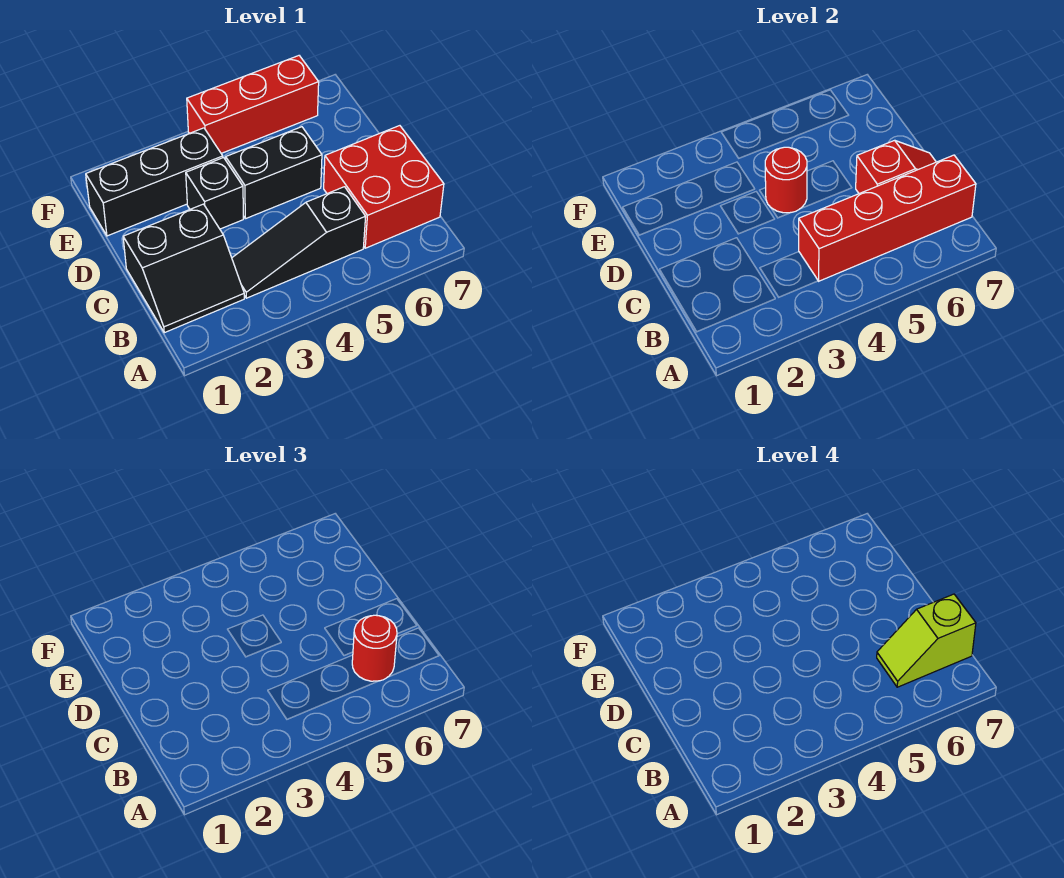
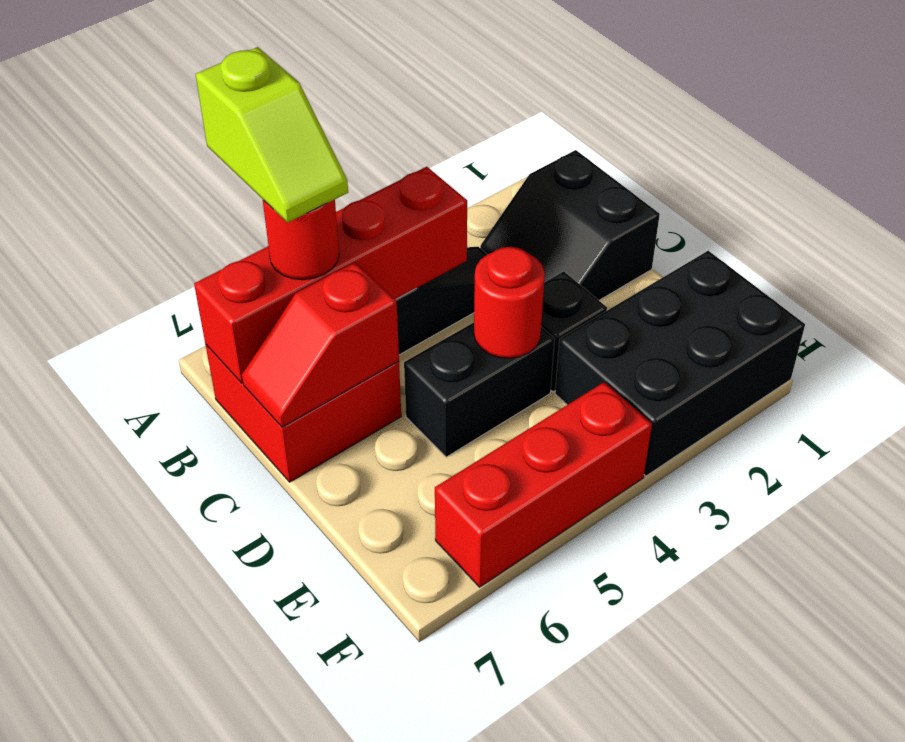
black 2x2 slope [123,204,244,333] -> black 2x2 slope turned to [480,150,660,300]
lime 1x2 slope [877,594,976,687] -> lime 1x2 slope turned to [196,47,348,223]
black 1x3 brick [86,128,223,236] -> black 2x3 brick [555,251,805,476]

